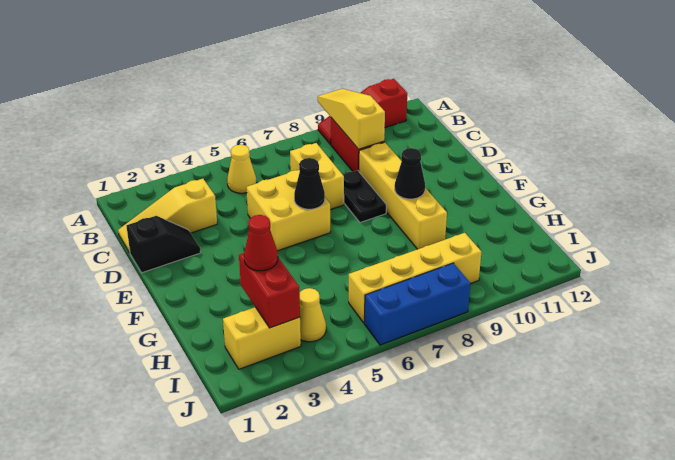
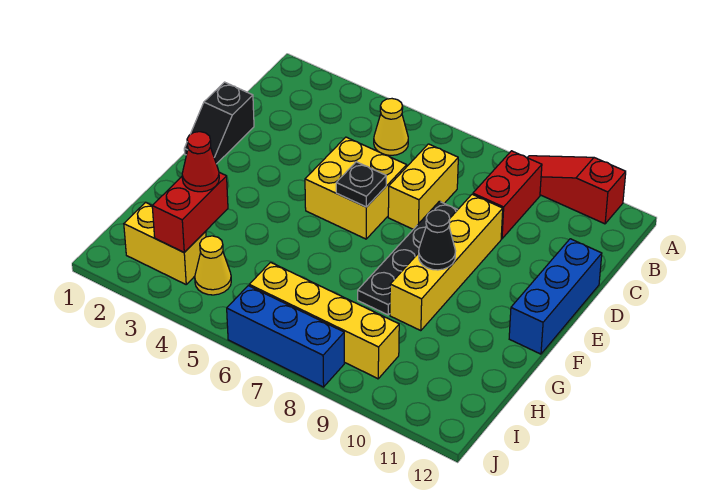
yellow 1x3 slope [318,89,385,149] -> none
yellow 1x3 slope [118,179,217,253] -> none
black 1x2 slope [126,216,201,273] -> black 1x2 slope turned to [184,82,254,164]
black 1x2 plate [343,170,386,223] -> black 1x4 plate [358,201,457,315]
none -> blue 1x3 brick [509,239,602,354]
black 1x1 cone [294,158,325,209] -> black 1x1 plate [336,162,386,207]

